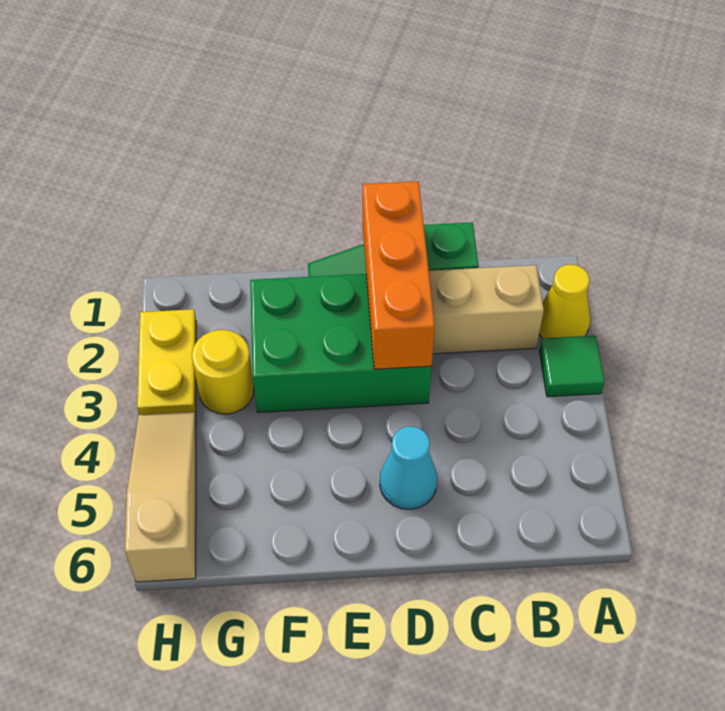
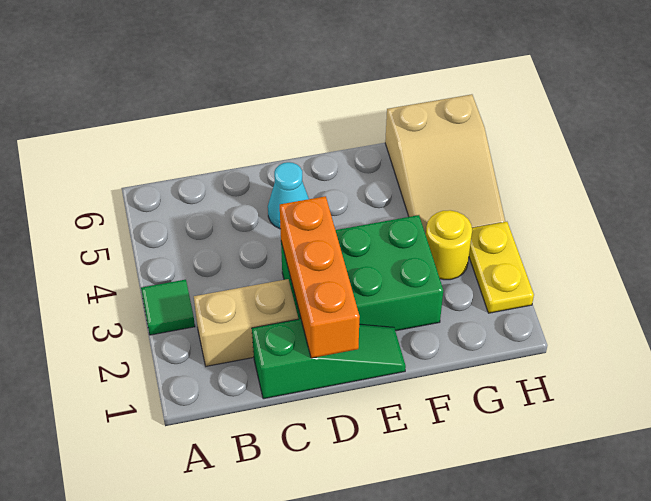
yellow 1x1 cone [539,265,590,338] -> none
tan 1x3 slope [125,412,196,582] -> tan 2x3 slope [385,94,505,234]

